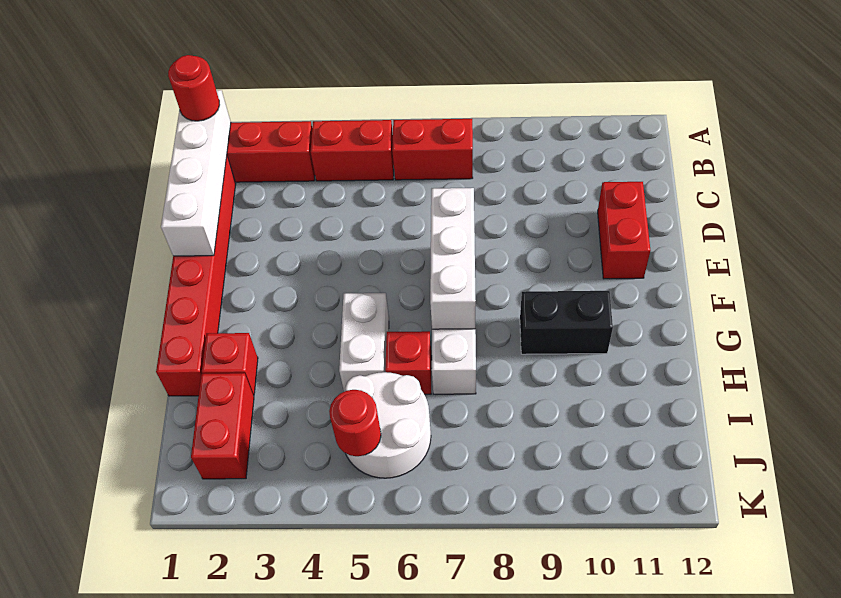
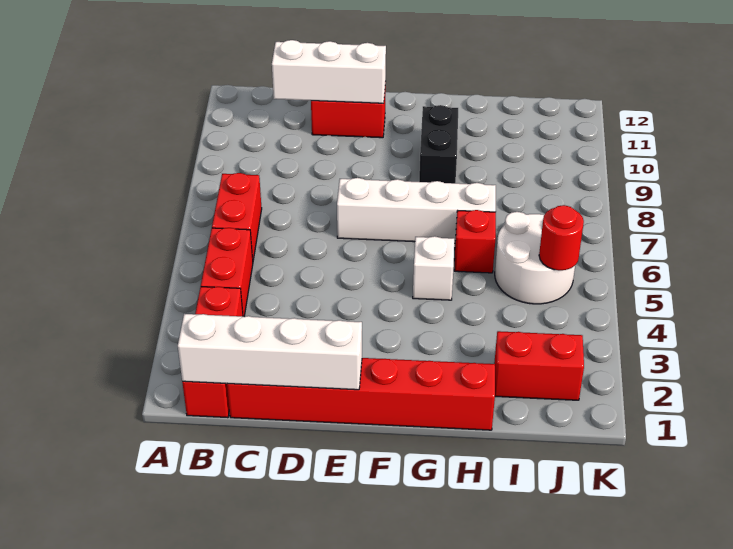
red 1x1 round brick [168,55,220,121] -> none
white 1x3 brick [430,188,476,329] -> white 1x3 brick moved to [272,40,386,103]
white 1x2 brick [339,293,389,392] -> white 1x1 brick [413,236,454,300]
red 1x1 brick [202,333,258,396] -> none

